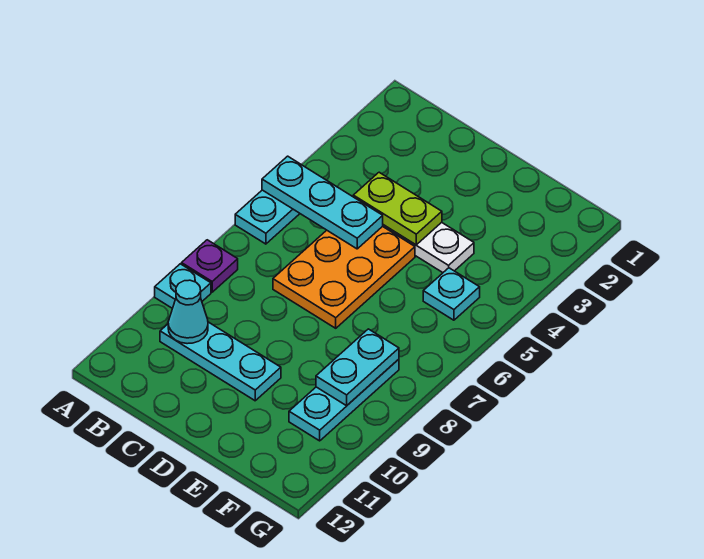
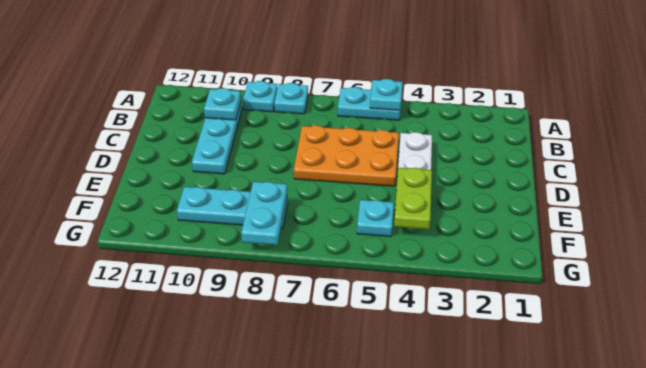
cyan 1x3 plate [262,156,383,249] -> cyan 1x1 plate [370,79,403,110]
purple 1x1 plate [182,240,238,292] -> cyan 1x1 plate [274,83,308,114]
cyan 1x1 cone [168,280,208,344] -> cyan 1x1 plate [204,88,241,120]
lime 1x2 plate [353,172,442,245] -> lime 1x2 plate moved to [394,168,432,229]
cyan 1x2 plate [316,329,399,406] -> cyan 1x2 plate turned to [241,182,287,245]

